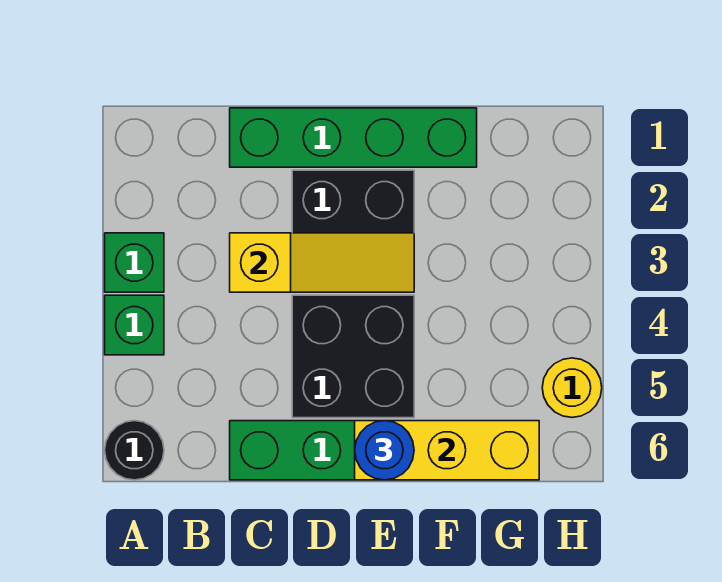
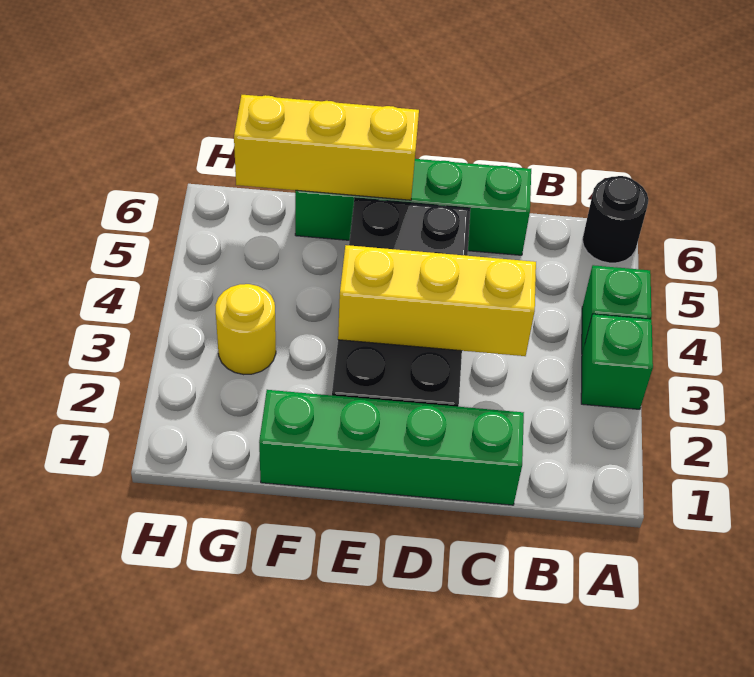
yellow 1x3 slope [230,233,414,292] -> yellow 1x3 brick [338,245,536,356]
blue 1x1 round brick [355,421,414,480] -> none
yellow 1x1 round brick [542,358,602,417] -> yellow 1x1 round brick moved to [215,284,276,375]

